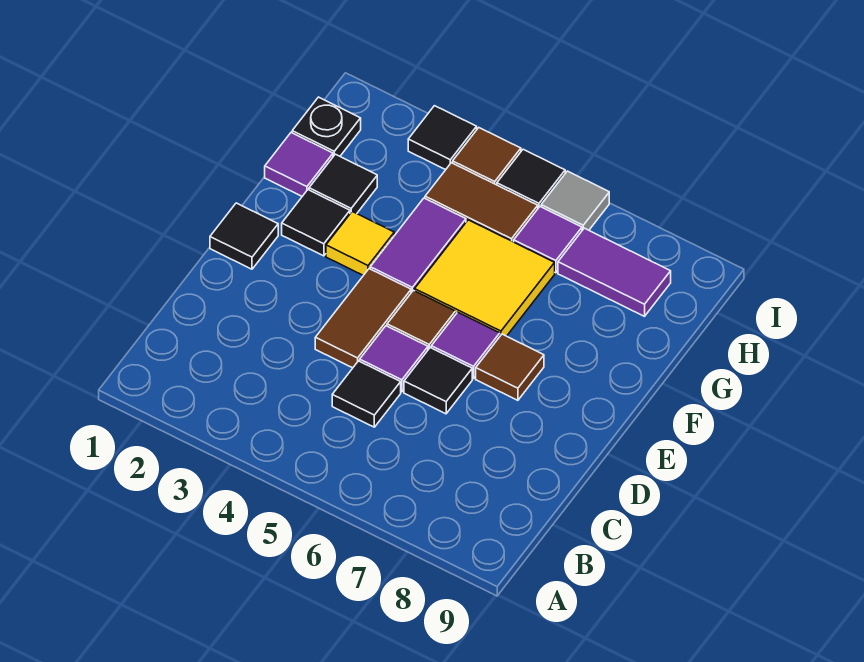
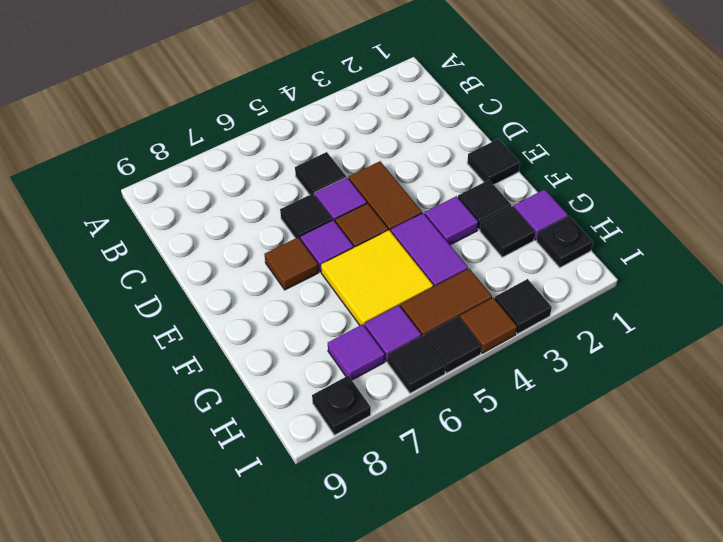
yellow 1x1 tile [326,212,394,275] -> purple 1x1 tile [425,196,478,245]
purple 1x2 tile [558,228,671,316] -> purple 1x1 tile [328,324,385,380]
grey 1x1 tile [541,171,609,230] -> black 1x1 tile [387,336,445,393]
none -> black 1x1 plate [312,376,371,435]

